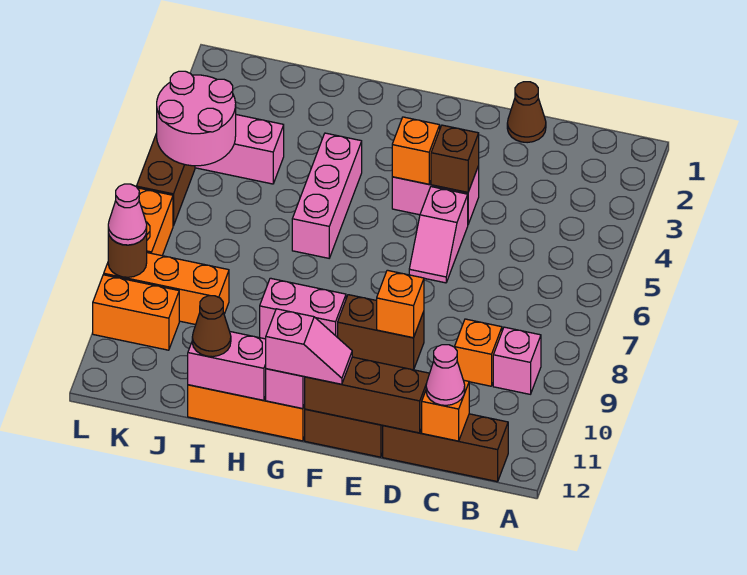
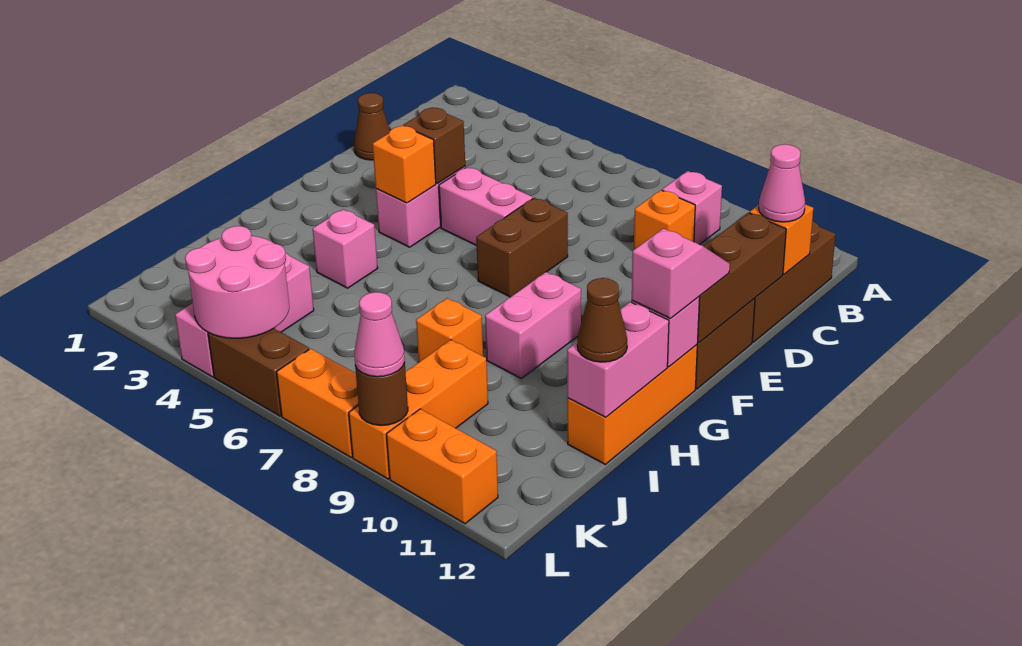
pink 1x2 slope [409,187,468,283] -> pink 1x2 brick [439,167,533,246]
brown 1x2 brick [338,295,424,370] -> brown 1x2 brick moved to [476,198,568,297]
orange 1x1 brick [377,270,424,338] -> orange 1x1 brick moved to [416,298,483,362]
pink 1x3 brick [292,133,362,258] -> pink 1x1 brick [313,209,378,288]
orange 1x2 brick [93,275,179,350] -> orange 1x2 brick turned to [386,409,498,524]

